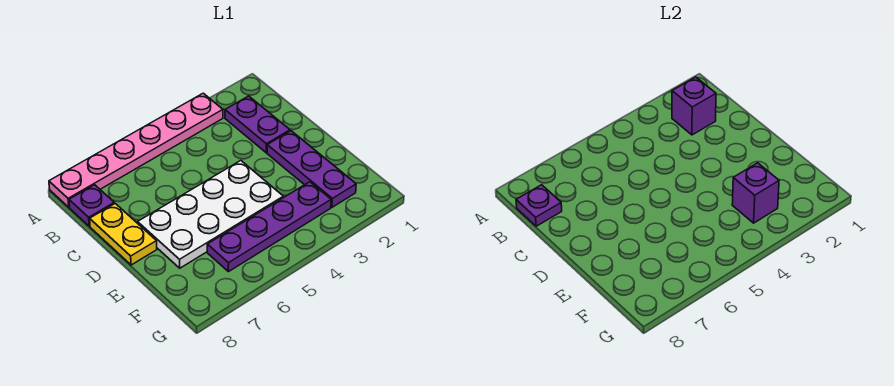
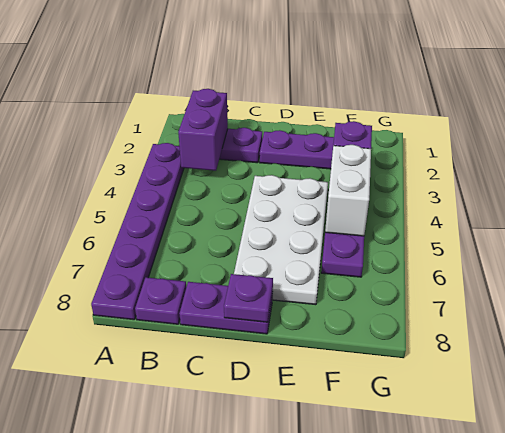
pink 1x6 plate [49,93,223,207] -> purple 1x6 plate [91,143,184,320]
purple 1x1 brick [672,77,716,135] -> purple 1x2 brick [178,89,228,171]
purple 1x1 plate [516,185,562,226] -> purple 1x1 plate moved to [224,274,273,322]
yellow 1x2 plate [90,203,157,265] -> purple 1x2 plate [179,282,273,334]
none -> white 1x2 brick [325,145,371,236]

